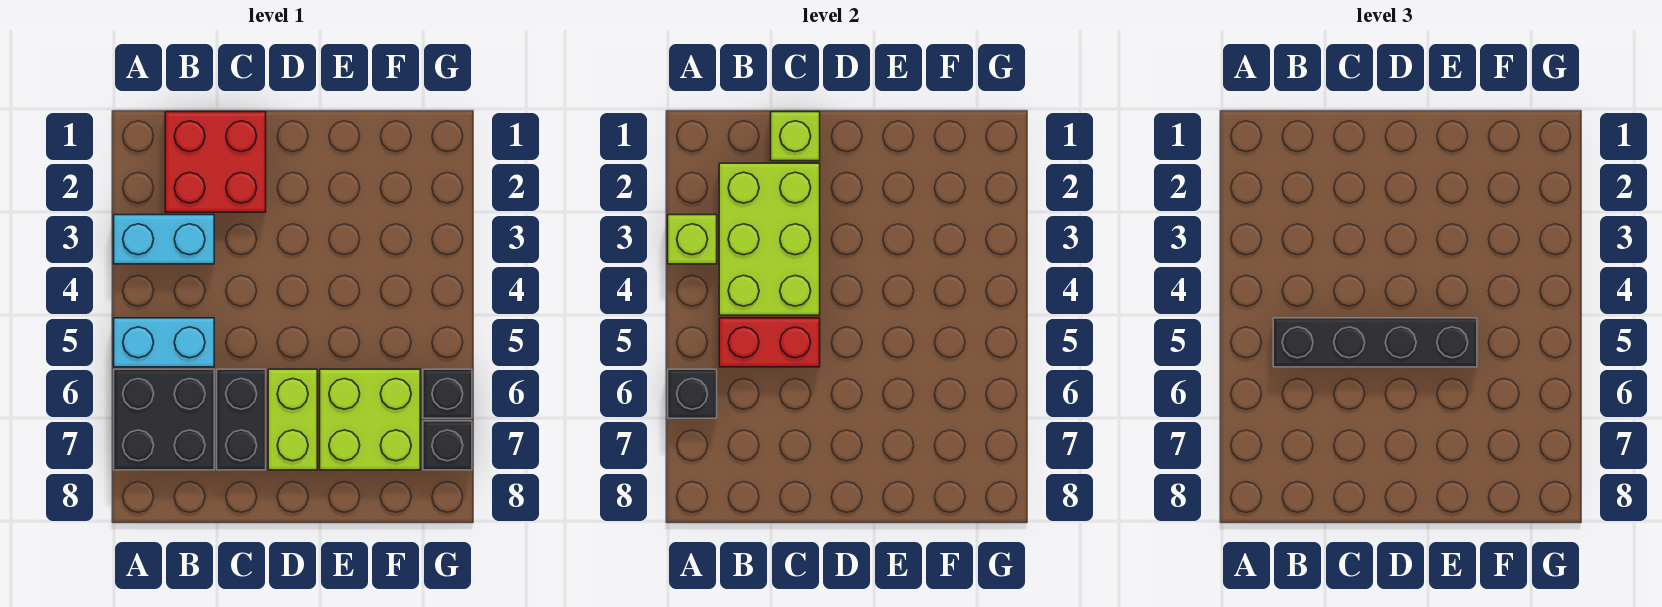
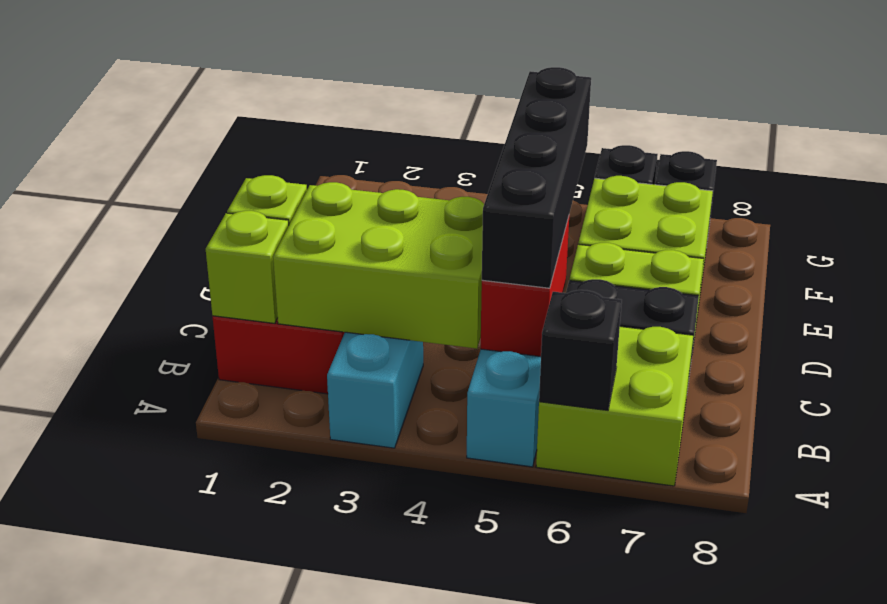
lime 1x1 brick [668,215,717,264] -> lime 1x1 brick moved to [206,211,289,323]
black 2x2 brick [114,369,214,470] -> lime 2x2 brick [536,326,693,486]

